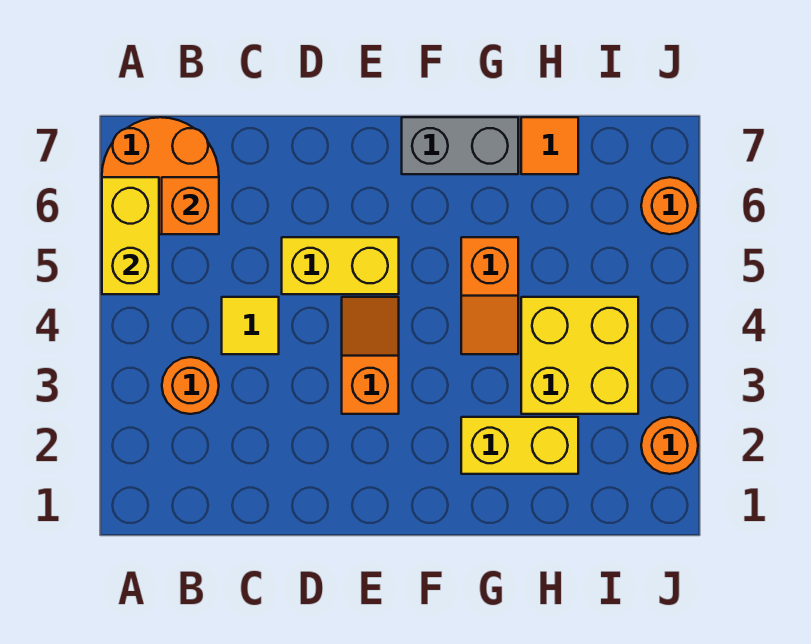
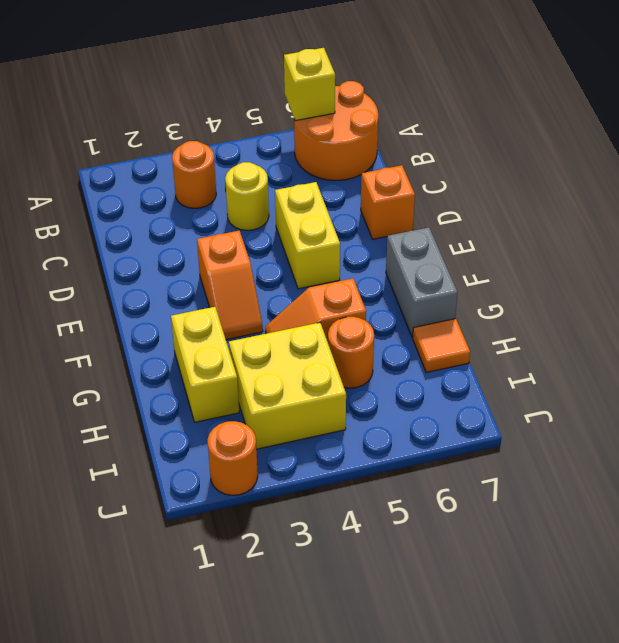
yellow 1x2 brick [102,177,159,294] -> yellow 1x1 brick [284,48,335,121]
orange 1x1 brick [162,177,219,234] -> orange 1x1 brick moved to [361,165,415,239]
yellow 1x1 tile [222,297,279,354] -> yellow 1x1 round brick [225,162,269,231]
orange 1x2 slope [342,297,399,414] -> orange 1x2 slope turned to [197,231,263,340]
orange 1x1 round brick [641,177,698,234] -> orange 1x1 round brick moved to [328,317,374,388]

